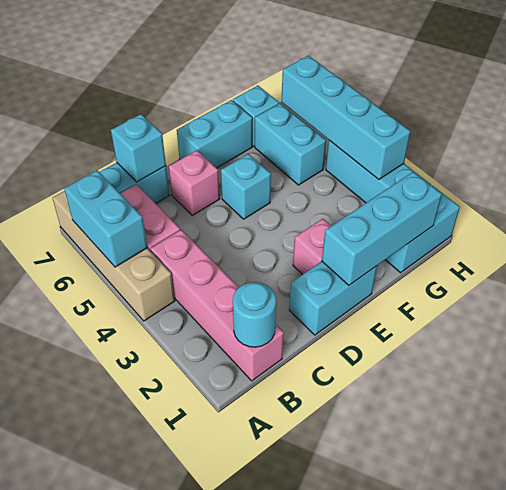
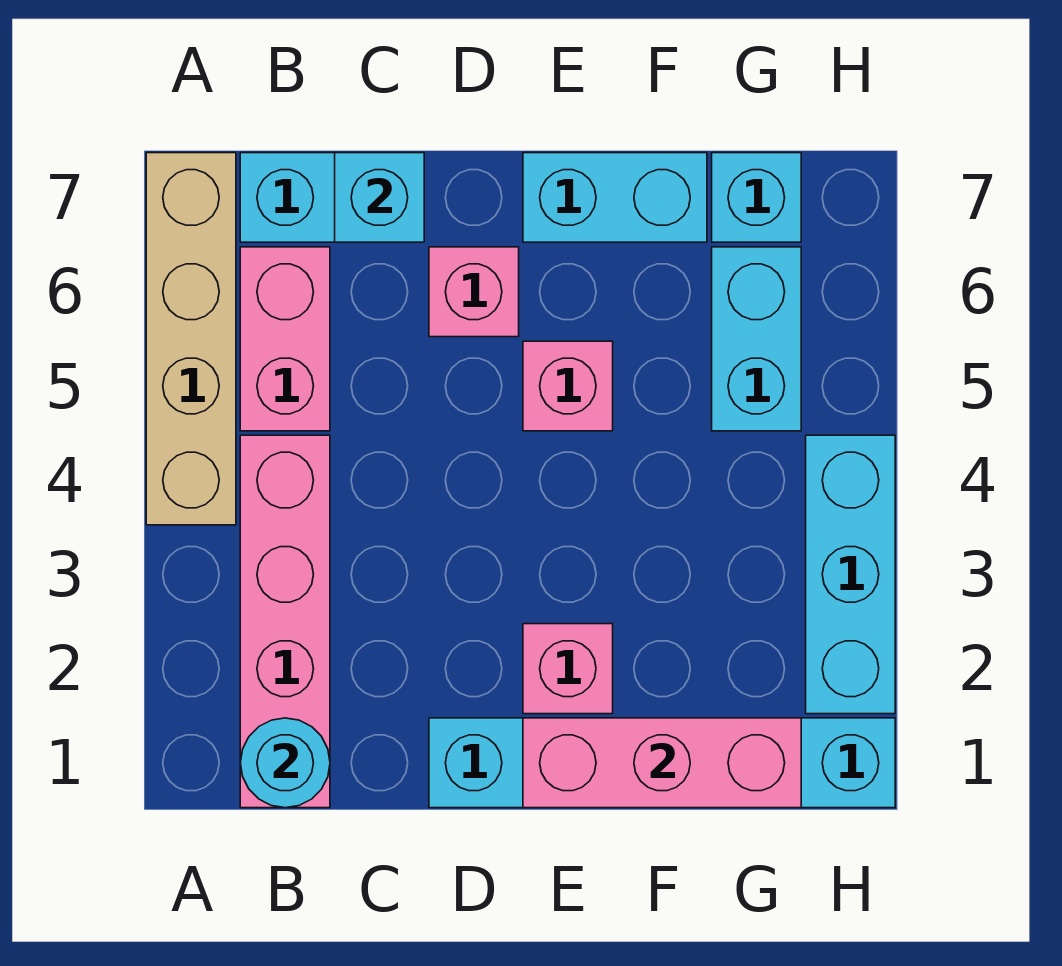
cyan 1x2 brick [64,170,147,267] -> none
cyan 1x3 brick [322,172,442,285] -> pink 1x3 brick [523,718,801,808]
cyan 1x1 brick [221,154,271,219] -> pink 1x1 brick [523,341,613,431]
cyan 1x4 brick [282,56,411,179] -> none

